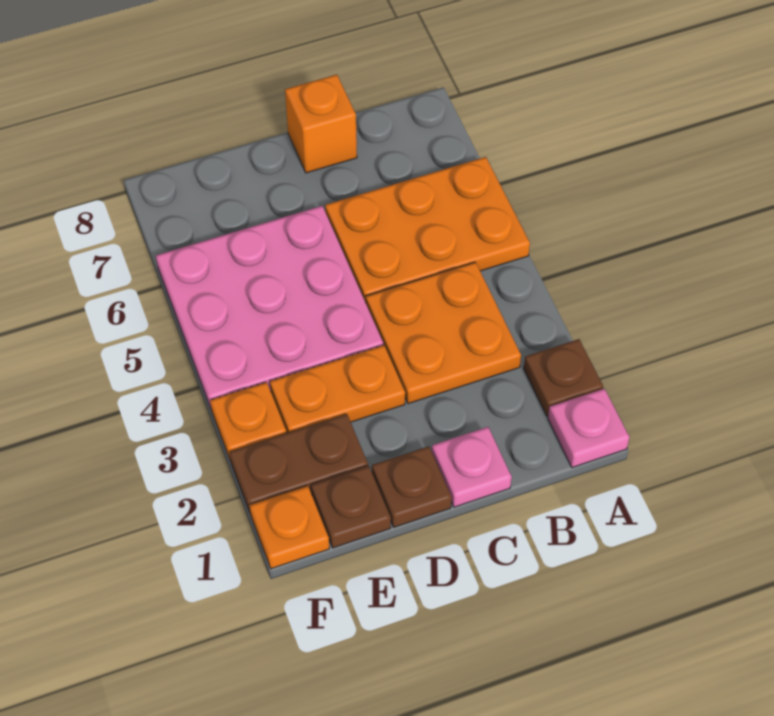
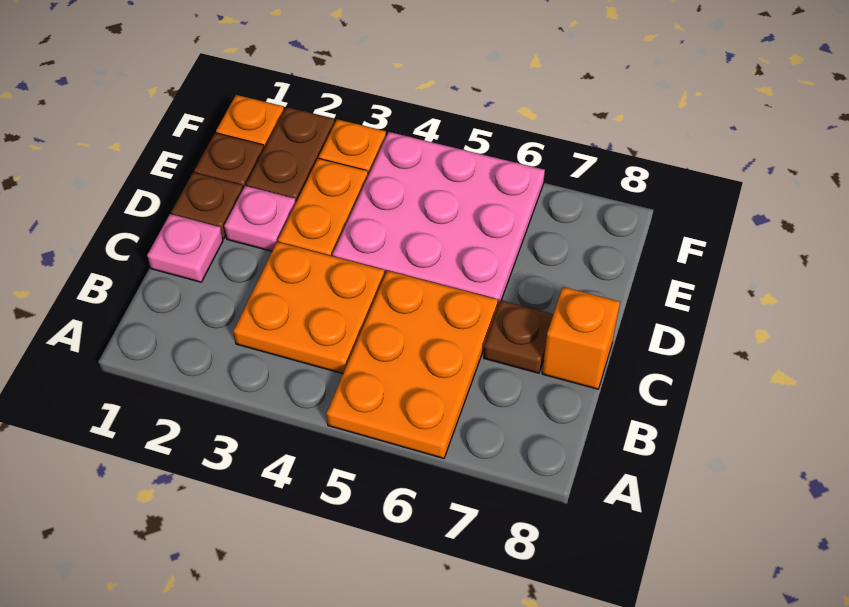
pink 1x1 plate [548,389,629,468] -> pink 1x1 plate moved to [224,186,296,251]
brown 1x1 plate [524,339,603,416] -> brown 1x1 plate moved to [484,300,553,373]

